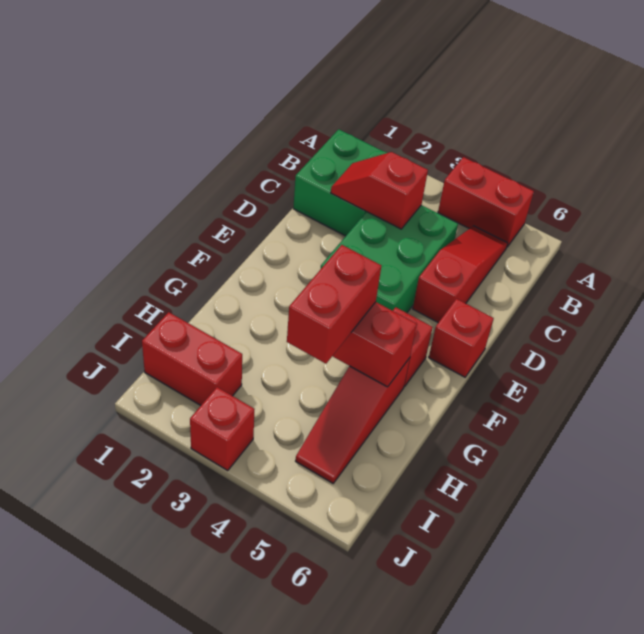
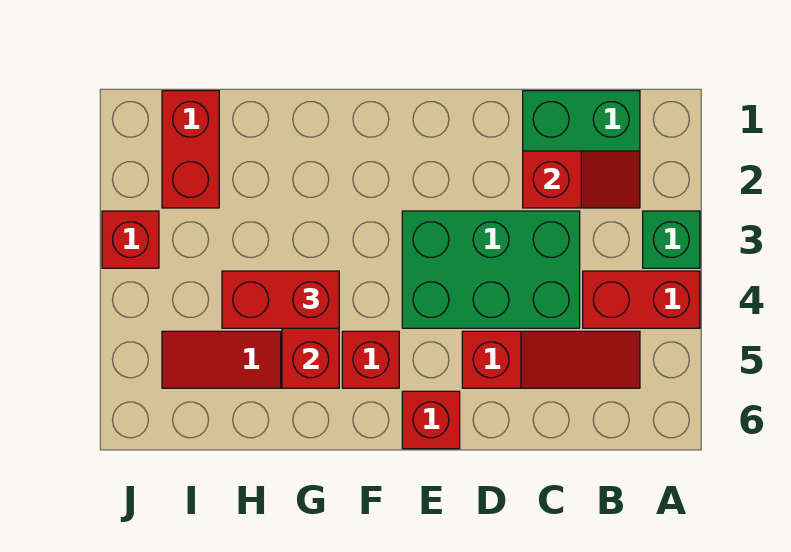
none -> green 1x1 brick [643,211,700,268]
red 1x2 brick [438,157,534,247] -> red 1x2 brick turned to [583,271,700,328]
red 1x2 slope [331,152,428,229] -> red 1x2 slope turned to [523,151,640,208]

